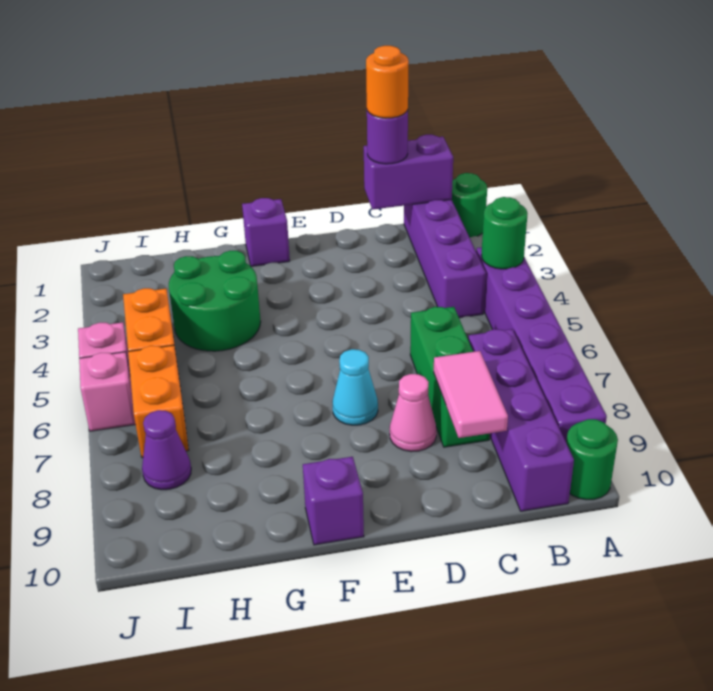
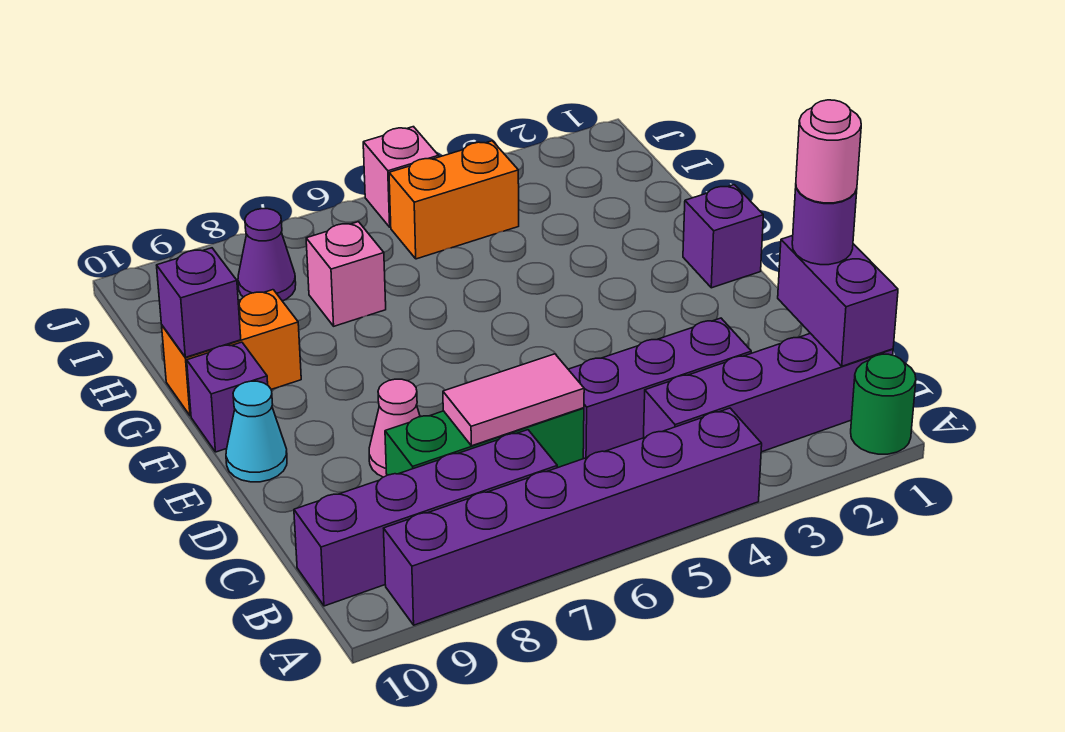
green 1x1 round brick [481,197,528,269] -> none
green 1x1 round brick [566,419,618,500] -> none
orange 1x1 round brick [366,46,409,118] -> pink 1x1 round brick [796,100,861,203]
none -> purple 1x3 brick [568,318,751,459]
pink 1x2 tile [434,351,508,438] -> pink 1x2 tile moved to [443,354,584,446]
cyan 1x1 cone [332,349,378,425] -> cyan 1x1 cone moved to [226,381,287,482]
green 2x2 round brick [169,251,261,351] -> none
none -> purple 1x1 brick [157,248,241,357]
orange 1x2 brick [128,345,189,458] -> orange 1x2 brick moved to [162,290,301,416]
pink 1x1 brick [79,352,136,431] -> pink 1x1 brick moved to [306,222,386,326]

